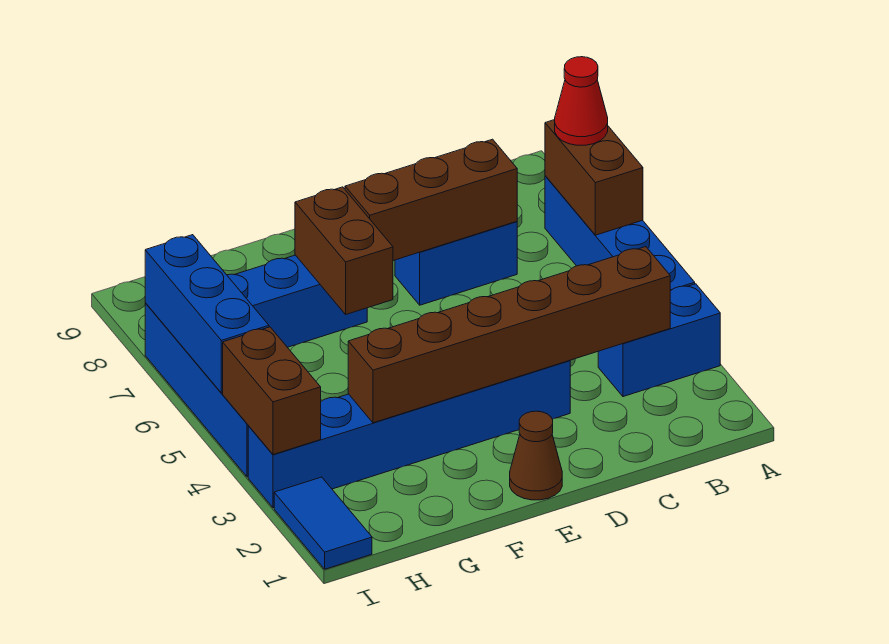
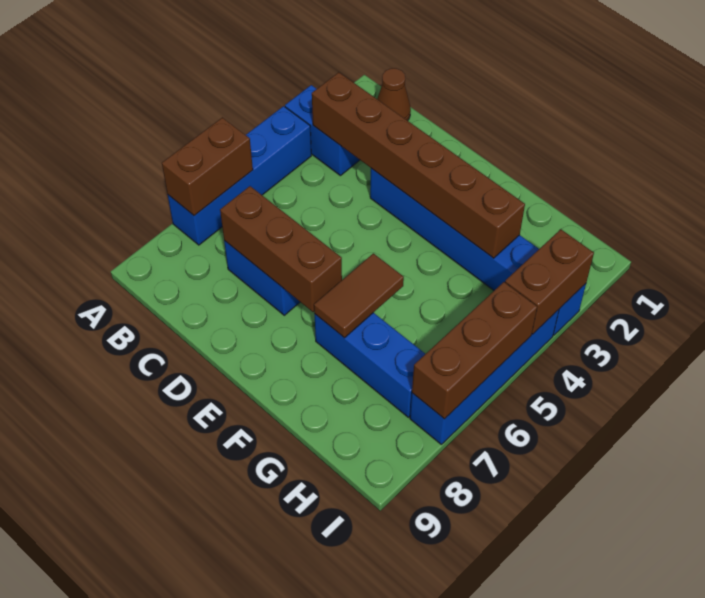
red 1x1 cone [555,57,608,145] -> none
brown 1x1 cone [510,411,562,500] -> brown 1x1 cone moved to [377,68,411,121]
brown 1x2 brick [295,187,393,314] -> brown 1x2 tile [314,253,404,338]
blue 1x2 tile [274,477,372,569] -> none
blue 1x3 brick [145,235,269,393] -> brown 1x3 brick [412,282,537,419]

